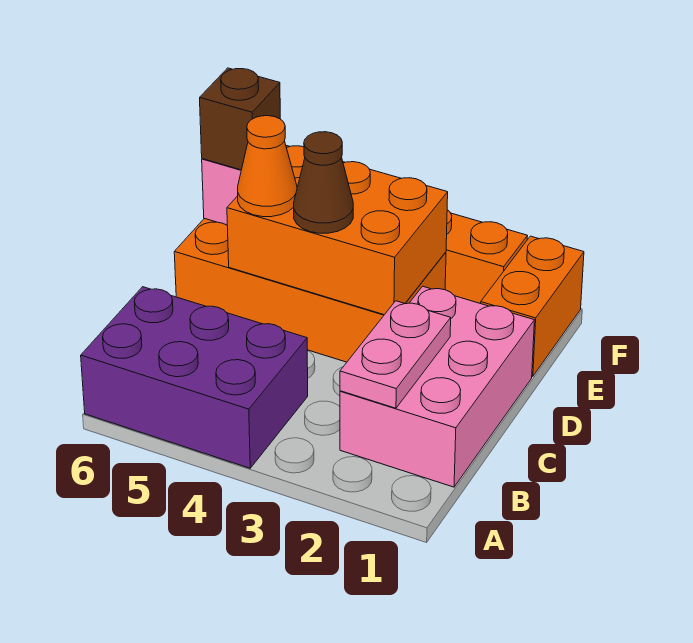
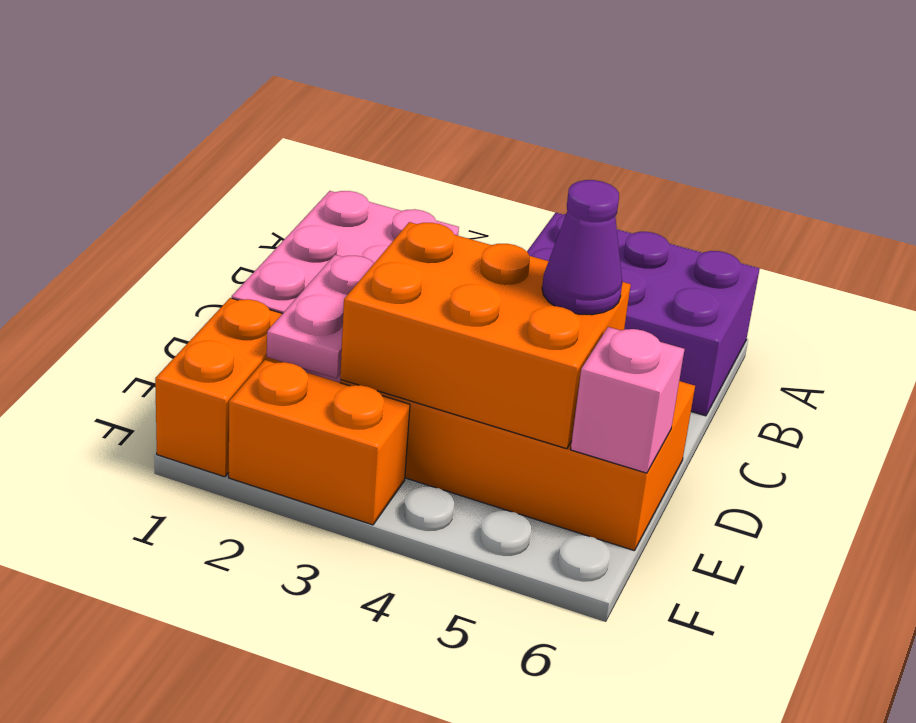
pink 1x2 plate [340,301,451,408] -> pink 1x2 plate moved to [267,255,374,378]
brown 1x1 cone [294,132,353,233] -> none
orange 1x1 cone [238,116,297,217] -> purple 1x1 cone [542,180,622,315]
brown 1x1 brick [200,68,280,170] -> none

